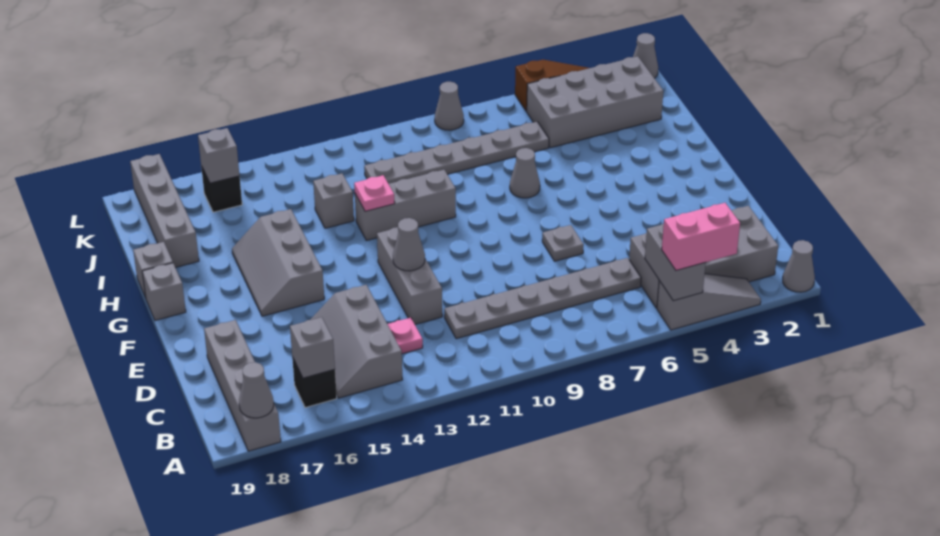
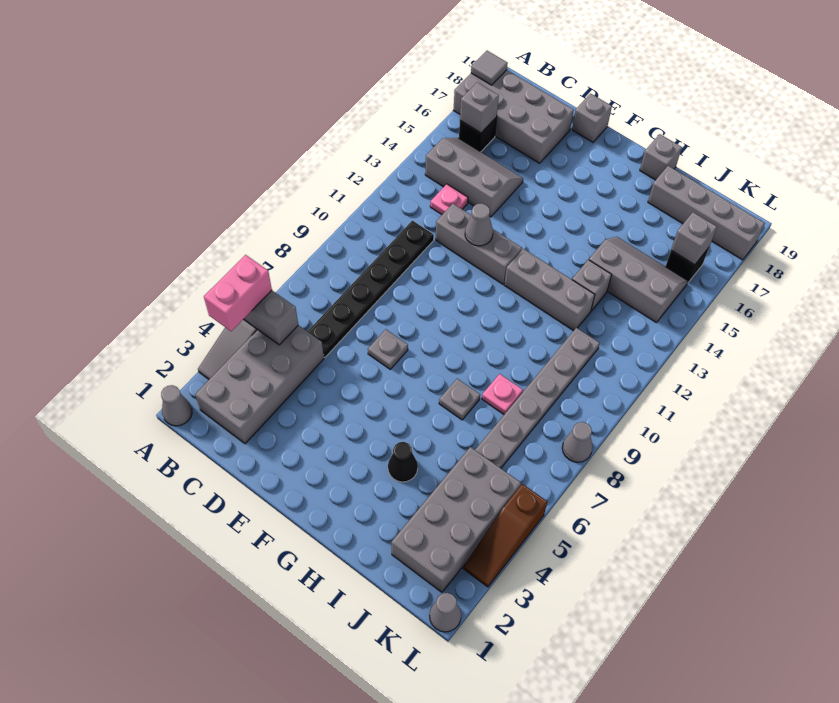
grey 1x4 brick [204,320,281,451] -> grey 2x4 brick [454,70,574,163]
grey 1x1 cone [239,362,274,418] -> grey 1x1 tile [471,51,508,85]
grey 1x6 plate [444,258,641,339] -> black 1x6 plate [307,221,434,358]
grey 2x3 slope [232,209,324,316] -> grey 2x3 slope moved to [589,237,688,323]
grey 1x1 brick [142,263,186,320] -> grey 1x1 brick moved to [572,94,612,142]
none -> black 1x1 cone [388,442,418,482]
grey 1x1 cone [510,148,540,198] -> grey 1x1 plate [439,379,480,420]
grey 1x3 brick [355,170,456,241] -> grey 1x3 brick turned to [504,249,595,331]
pink 1x1 plate [354,175,395,211] -> pink 1x1 plate moved to [482,374,523,414]

